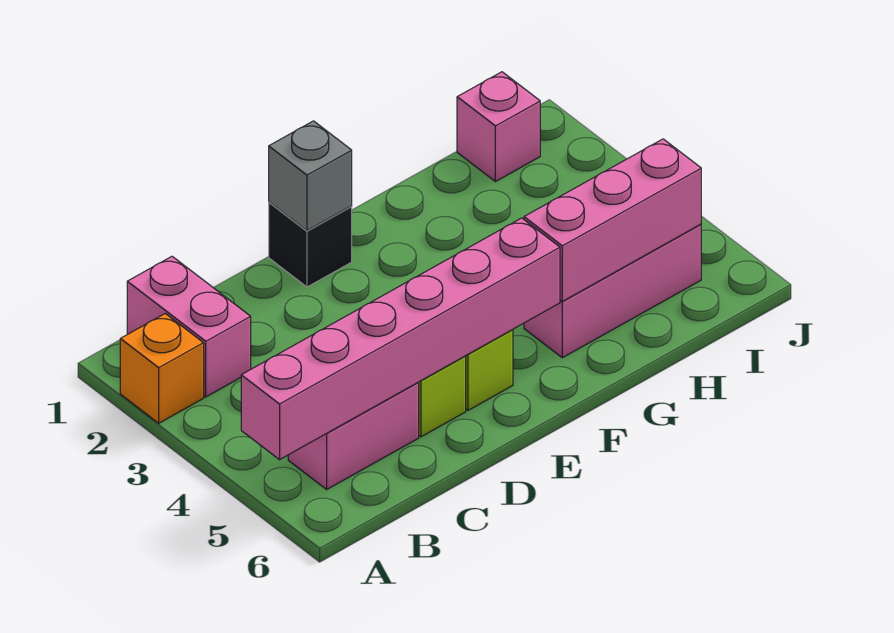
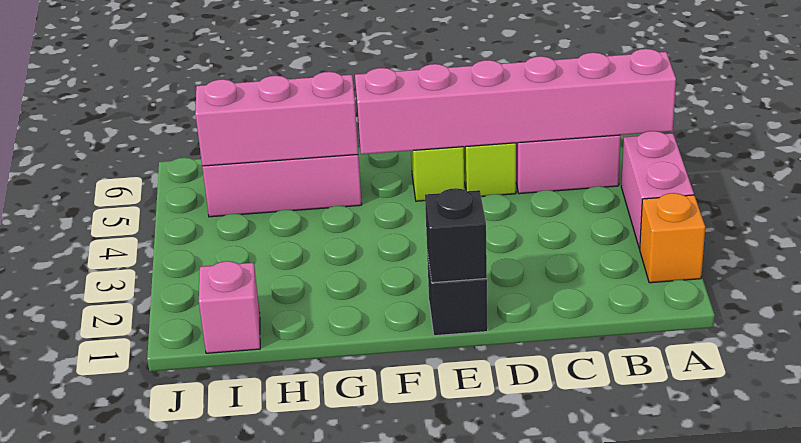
pink 1x2 brick [127,256,251,397] -> pink 1x2 brick moved to [621,131,694,249]
grey 1x1 brick [269,121,352,231] -> black 1x1 brick [425,188,487,283]

